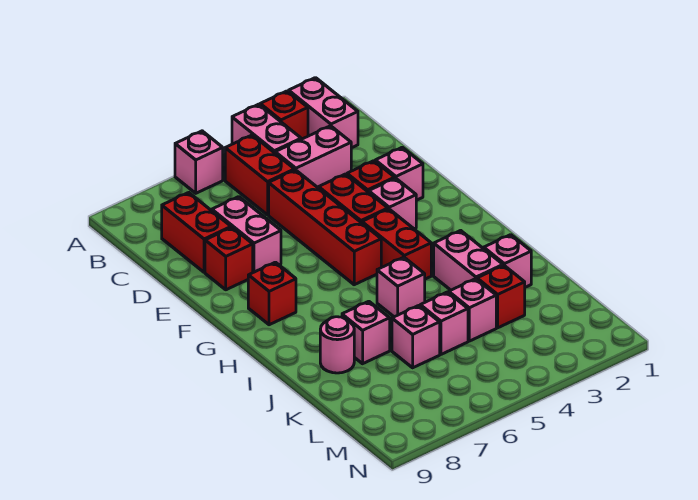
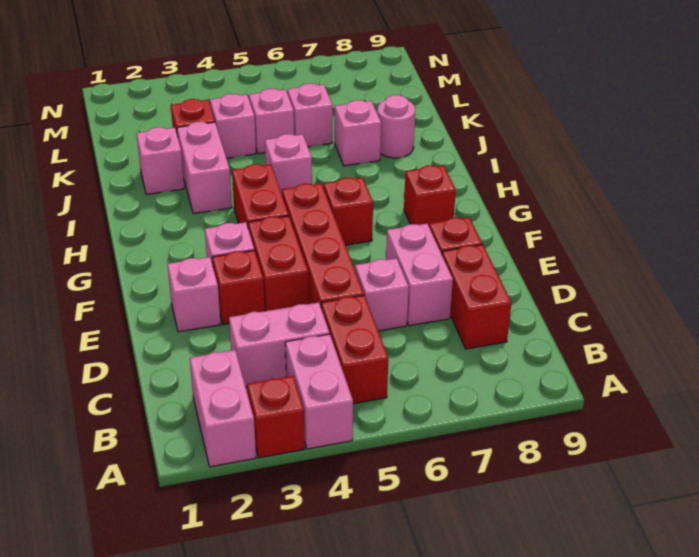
pink 1x1 brick [175,131,223,193] -> pink 1x1 brick moved to [355,258,409,331]
none -> red 1x1 brick [324,177,373,245]

